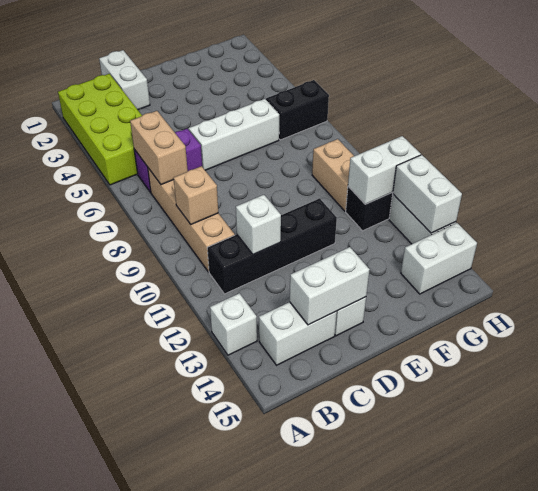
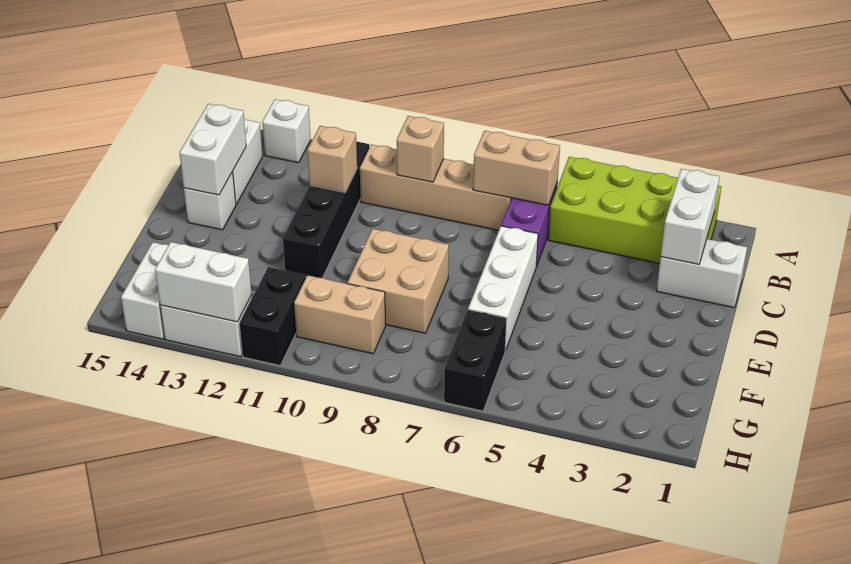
white 1x1 brick [236,195,281,255] -> tan 1x1 brick [308,126,357,192]
none -> tan 2x2 brick [347,229,449,333]
white 1x2 brick [348,136,421,204] -> white 1x2 brick moved to [661,169,719,264]

